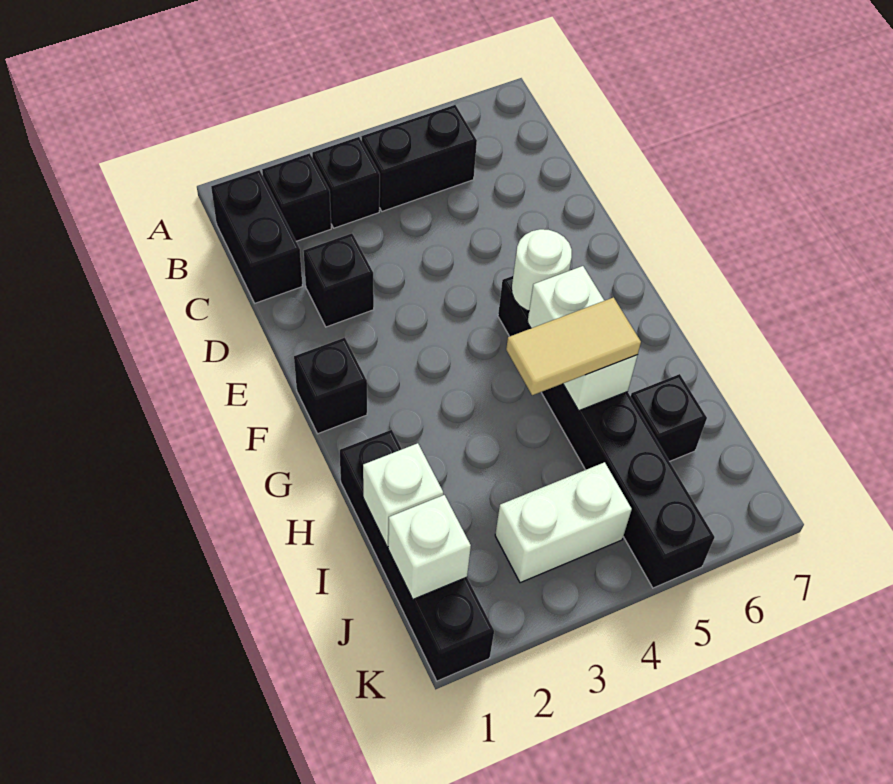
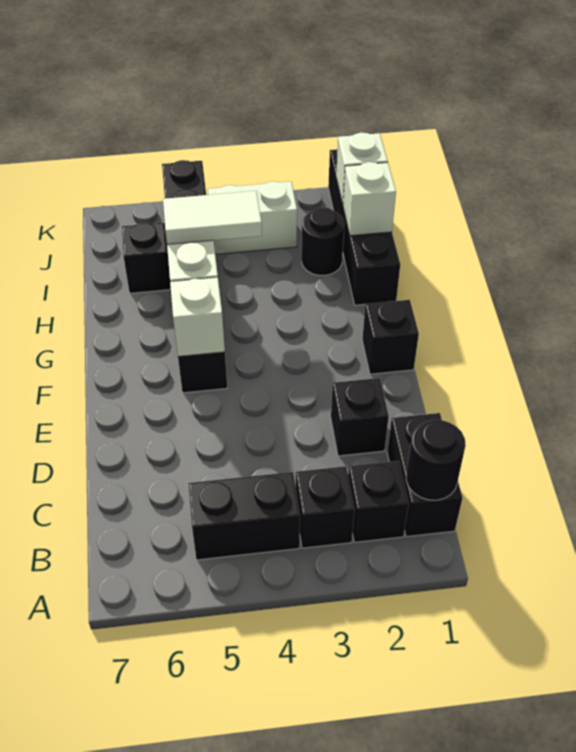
none -> black 1x1 round brick [406,420,466,500]
white 1x1 round brick [512,229,572,311] -> white 1x1 brick [170,277,225,356]
tan 1x2 tile [506,297,641,395] -> white 1x2 tile [163,191,262,244]
none -> black 1x1 round brick [302,207,344,276]

